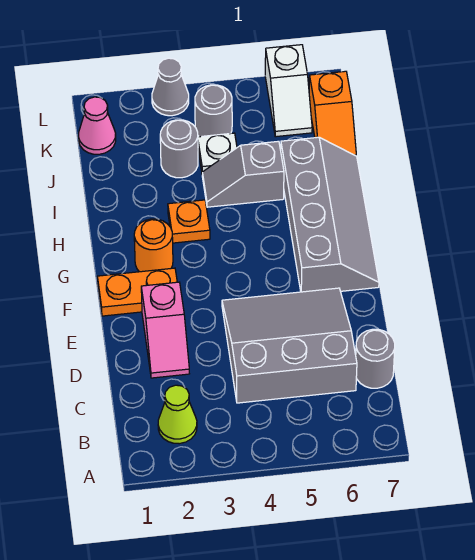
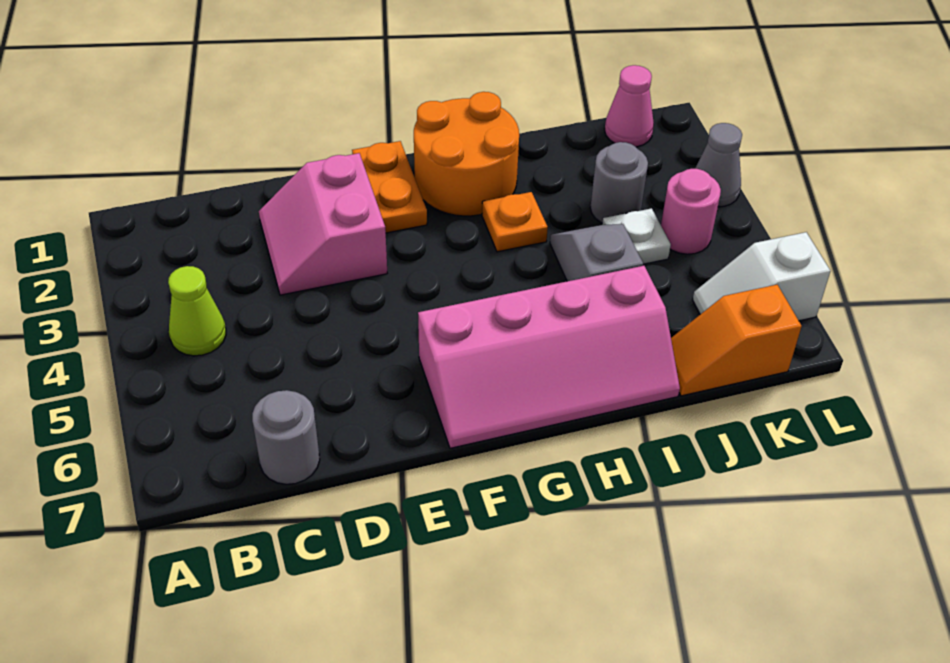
lime 1x1 cone [158,385,197,444] -> lime 1x1 cone moved to [168,266,226,356]
grey 3x3 slope [222,288,357,403] -> none
pink 1x2 slope [141,282,189,378] -> pink 2x2 slope [259,153,387,295]
grey 2x4 slope [281,137,379,292] -> pink 2x4 slope [418,266,680,448]
orange 1x1 round brick [134,219,173,272] -> orange 2x2 round brick [414,92,519,216]
grey 1x1 round brick [195,85,232,137] -> pink 1x1 round brick [661,169,721,254]

